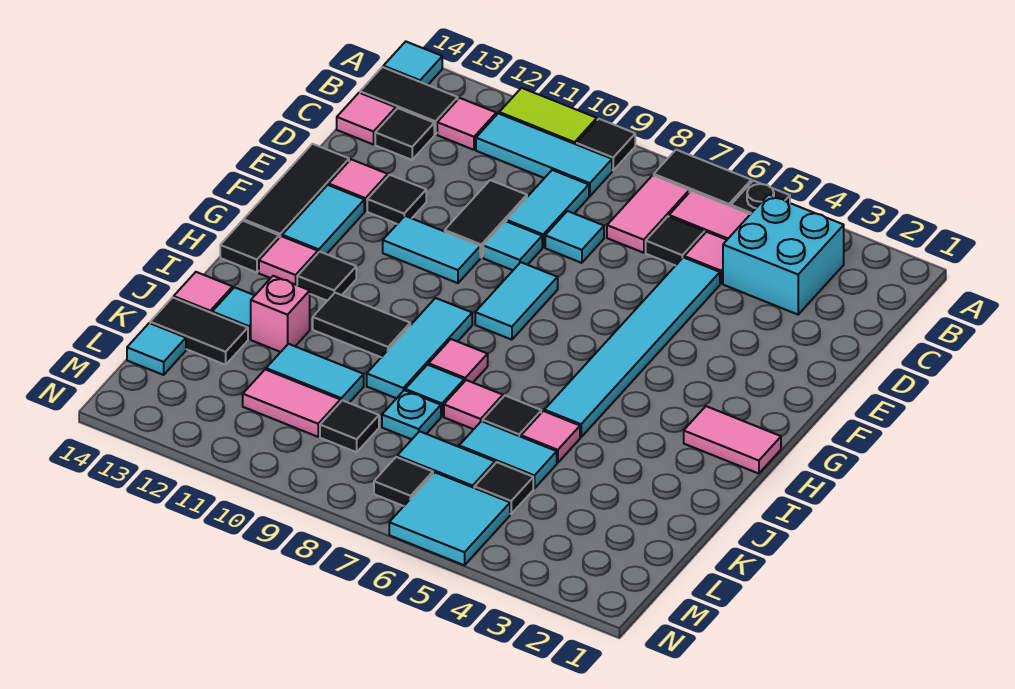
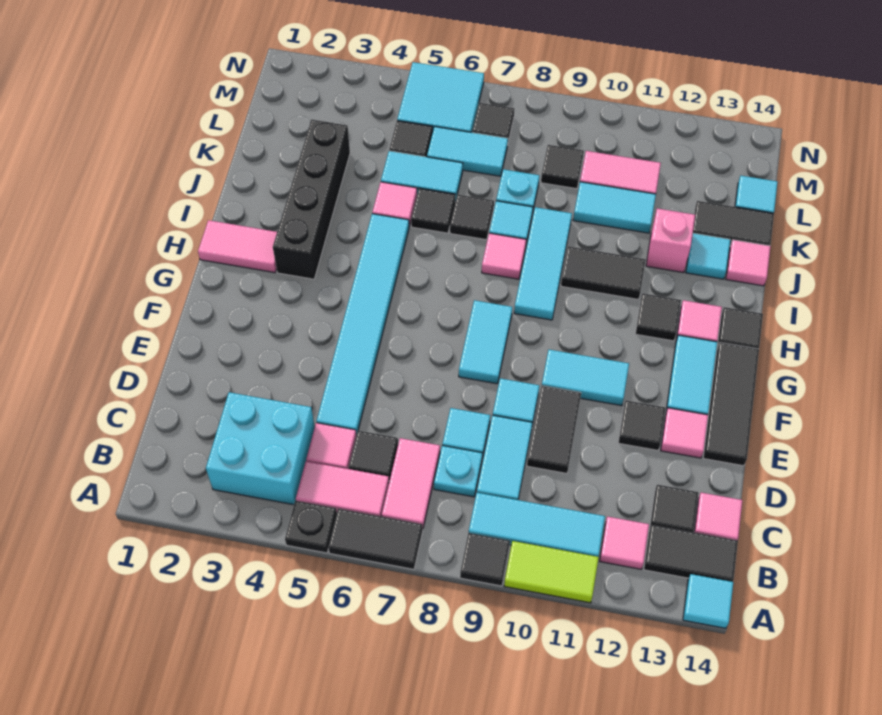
none -> cyan 1x1 plate [434,446,482,497]
none -> black 1x4 brick [273,120,350,279]
pink 1x1 tile [444,380,503,429] -> black 1x1 tile [450,194,494,240]

